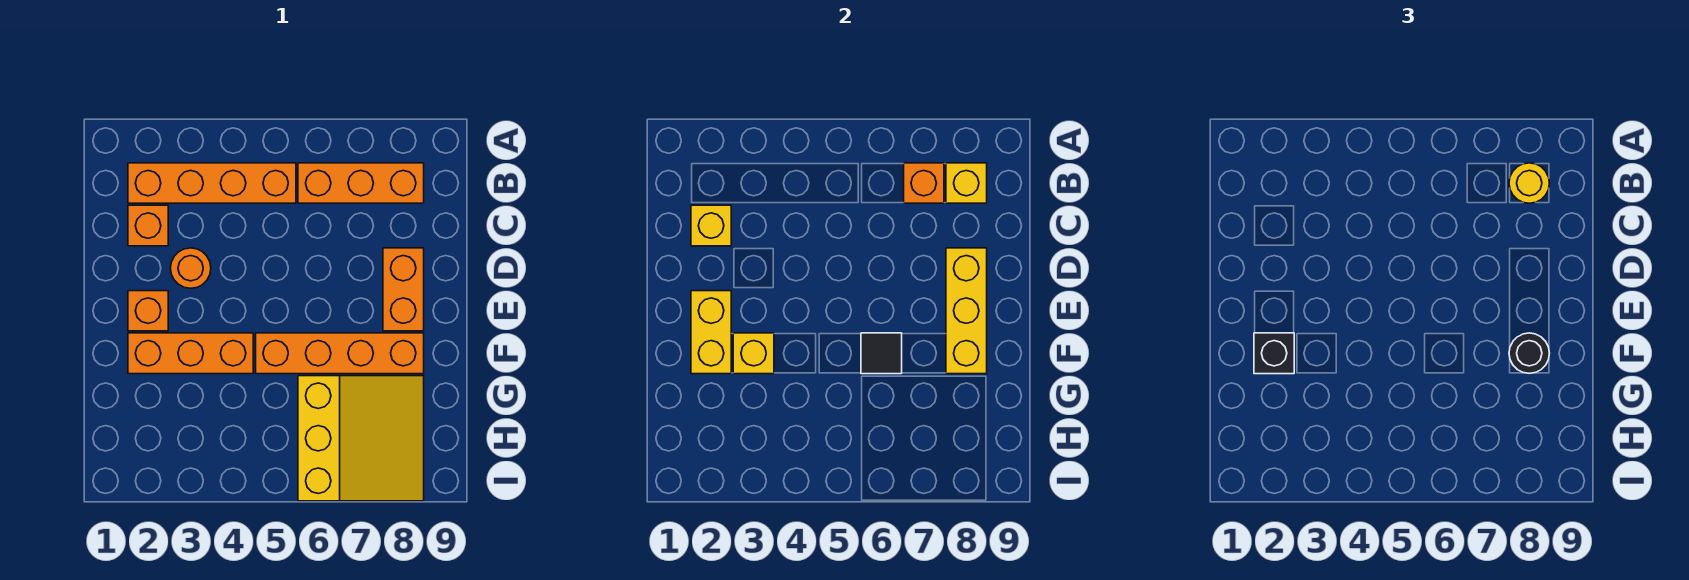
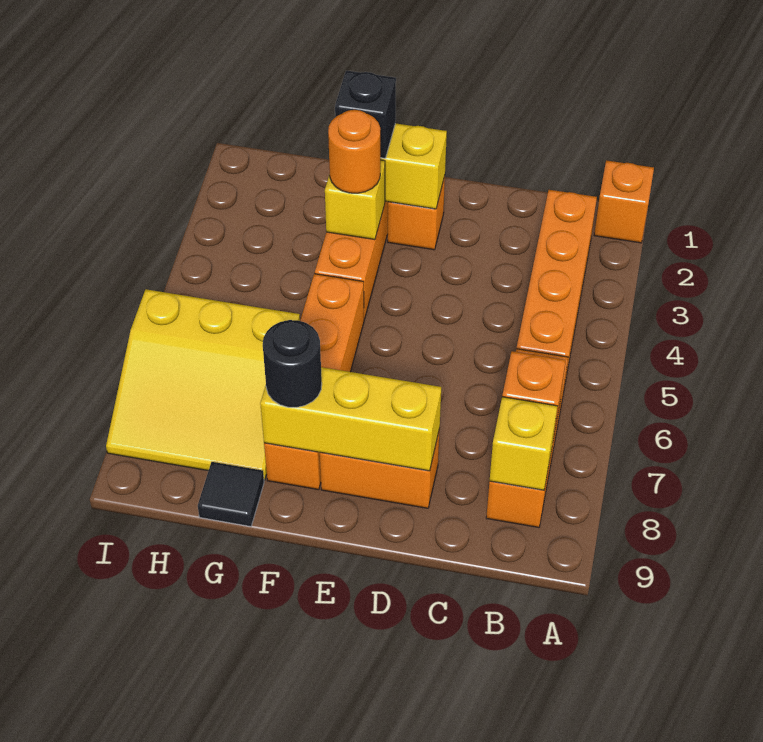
yellow 1x1 round brick [1509,163,1550,203] -> none
orange 1x1 brick [128,205,168,246] -> orange 1x1 brick moved to [594,160,654,243]
yellow 1x1 brick [691,205,731,246] -> none
orange 1x1 round brick [170,248,211,288] -> orange 1x1 round brick moved to [328,110,380,193]
black 1x1 tile [861,333,902,374] -> black 1x1 tile moved to [198,462,264,526]

